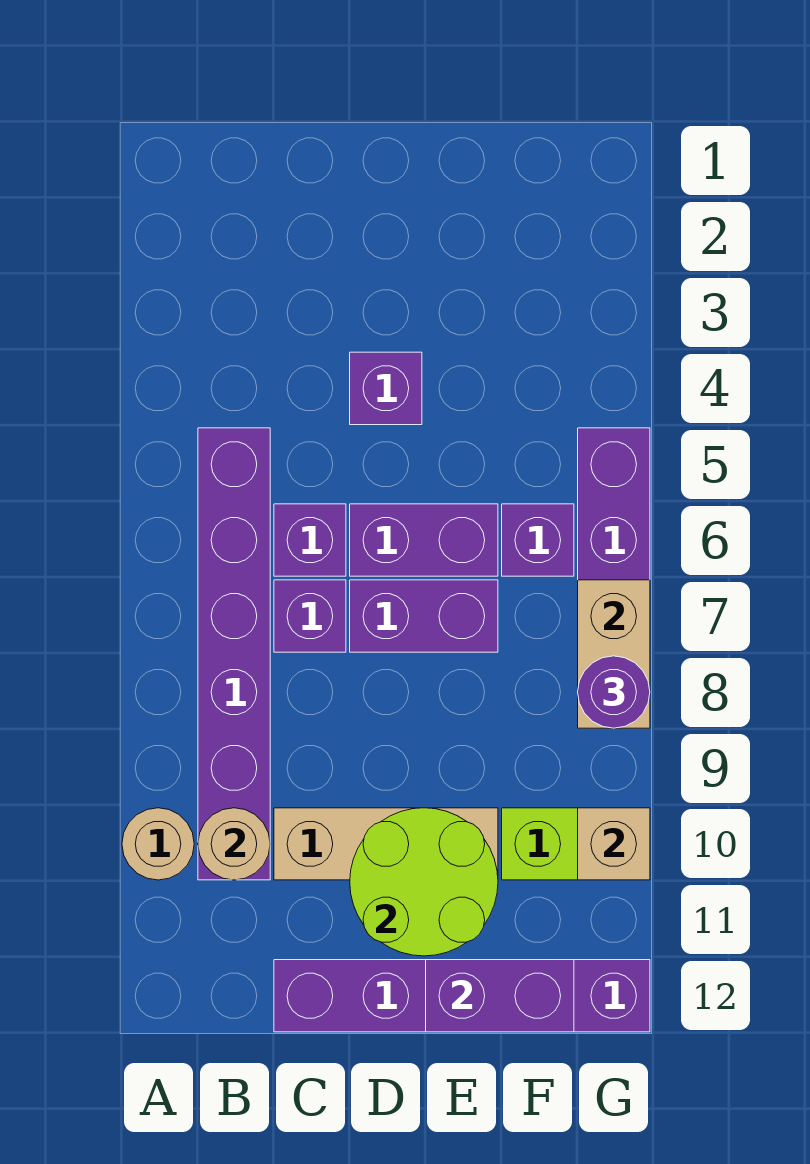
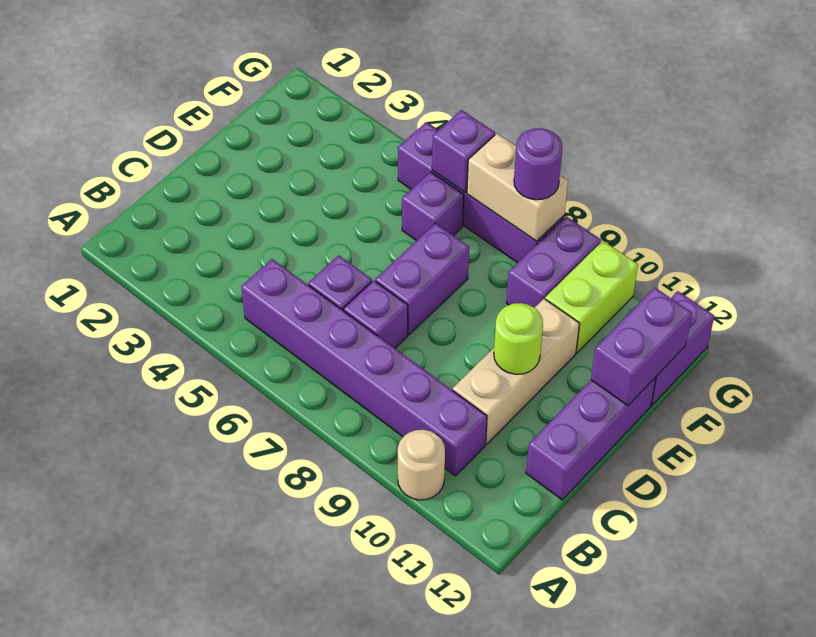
tan 1x1 round brick [198,808,270,880] -> none
purple 1x1 brick [350,352,422,425] -> purple 1x1 brick moved to [432,110,495,192]
purple 1x2 brick [350,504,498,576] -> purple 1x2 brick moved to [506,216,601,308]
lime 2x2 round brick [350,808,498,956] -> lime 1x1 round brick [494,303,543,374]
tan 1x1 brick [578,808,650,880] -> none

